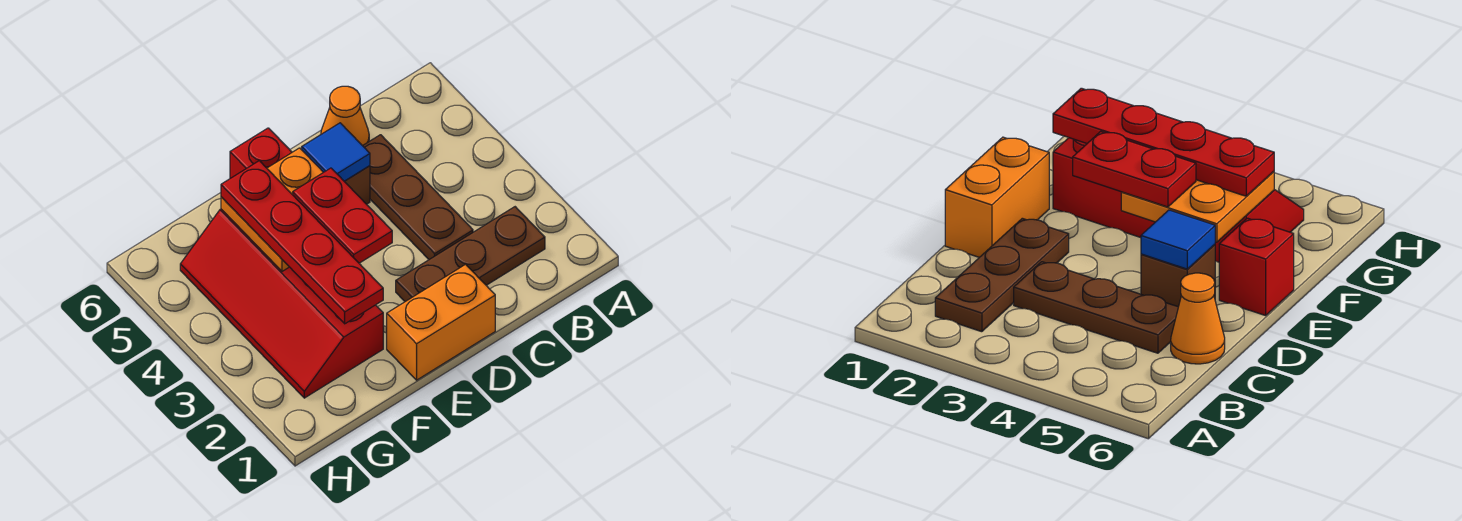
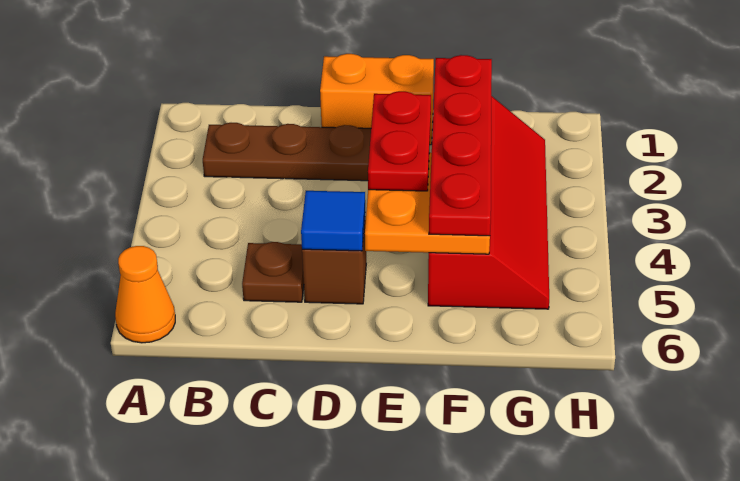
brown 1x3 plate [363,135,473,259] -> brown 1x1 plate [242,242,304,302]
orange 1x1 cone [321,86,369,146] -> orange 1x1 cone moved to [115,246,175,343]
red 1x1 brick [230,128,292,178] -> none

